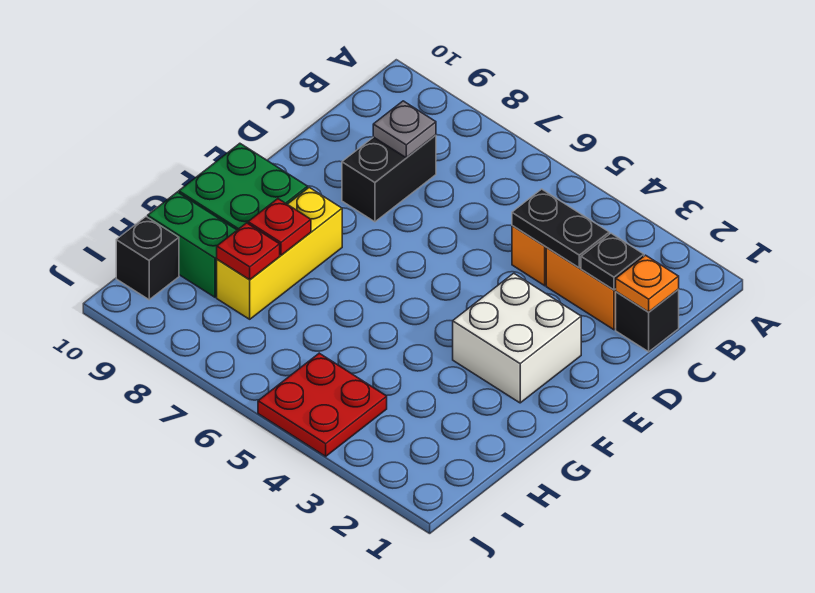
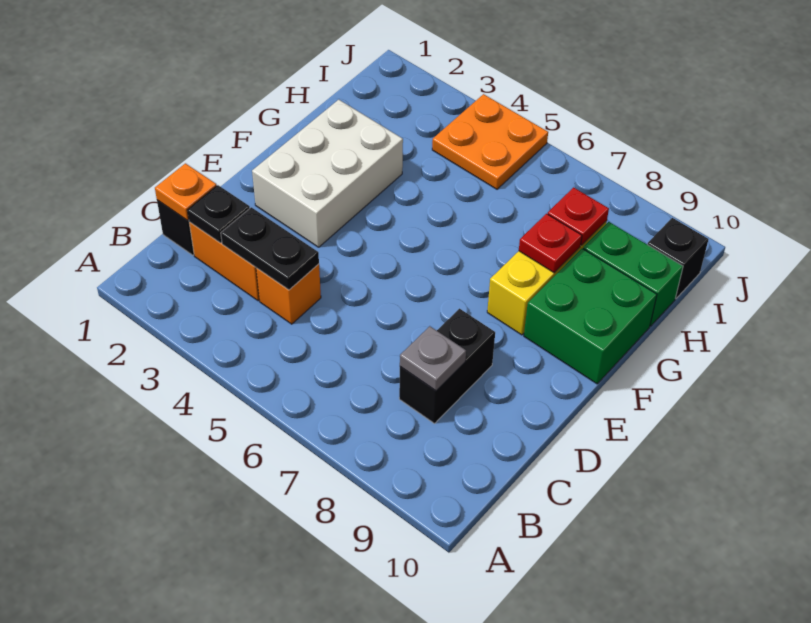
white 2x2 brick [453,273,581,403] -> white 2x3 brick [252,100,403,247]
red 2x2 plate [258,353,387,456] -> orange 2x2 plate [432,94,548,189]

